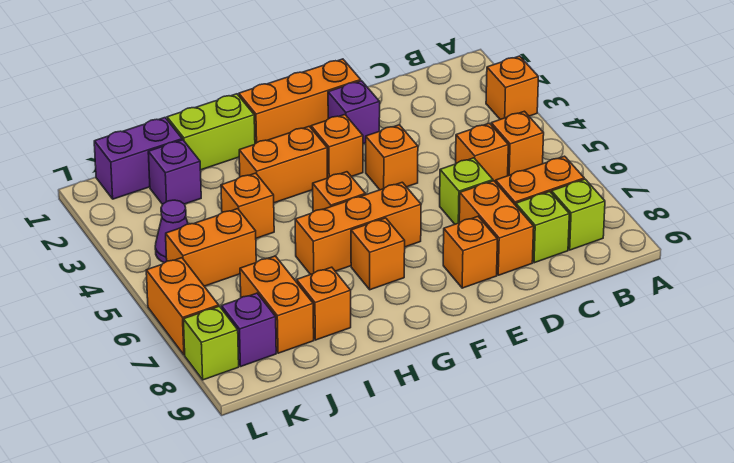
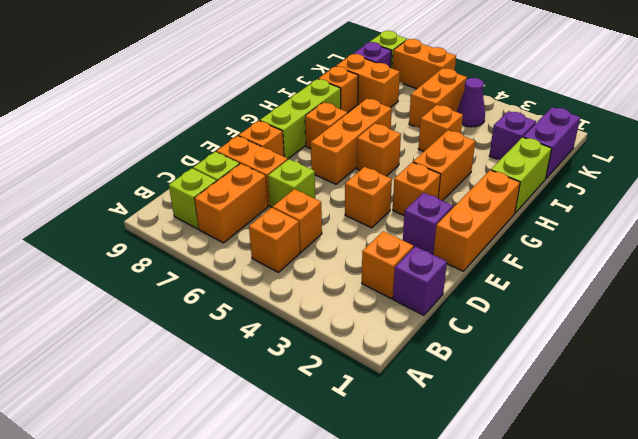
orange 1x1 brick [486,56,538,119] -> orange 1x1 brick moved to [362,231,414,298]
none -> purple 1x1 brick [393,246,447,315]
none -> lime 1x3 brick [260,79,341,159]

